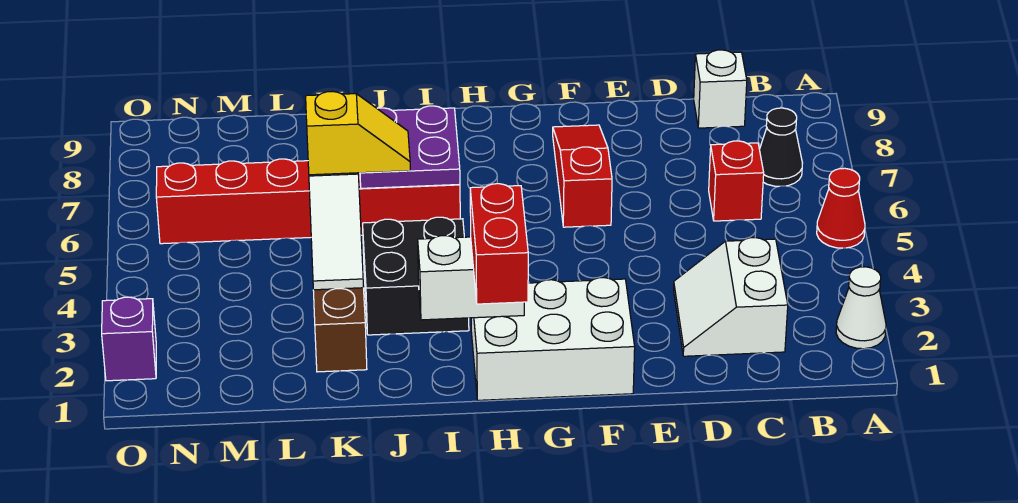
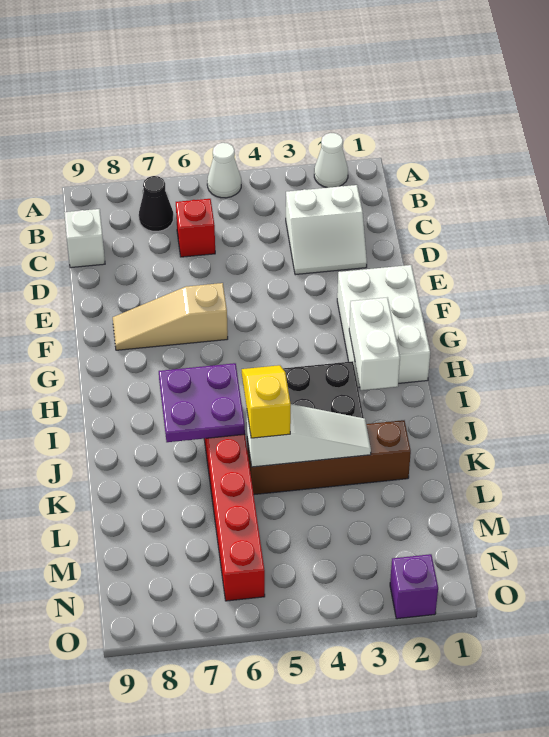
red 1x1 cone [817,168,865,248] -> white 1x1 cone [207,143,241,198]
red 1x3 slope [553,125,612,227] -> tan 1x3 slope [113,283,228,350]
red 1x2 brick [470,184,528,304] -> none

